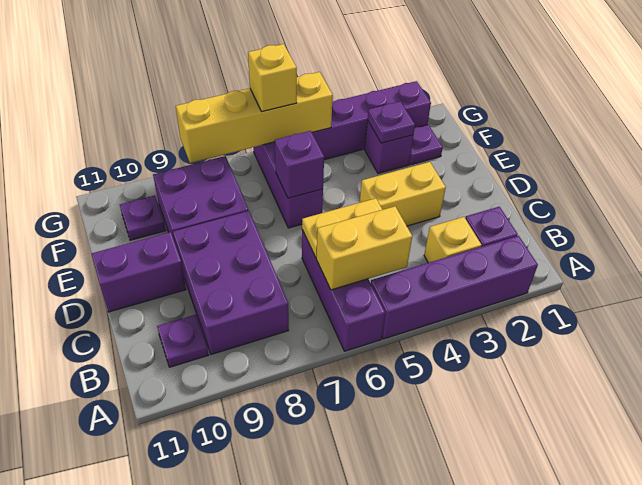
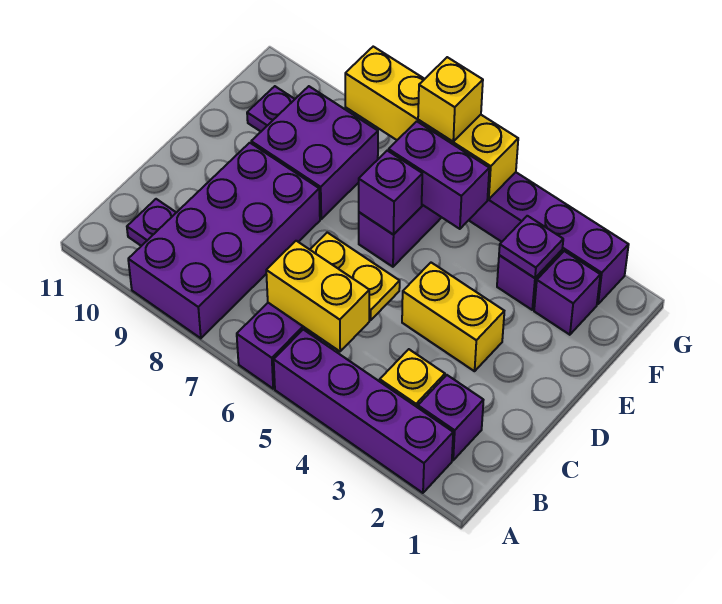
purple 2x3 brick [173,211,289,355] -> purple 2x4 brick [128,143,320,338]
purple 1x2 brick [91,232,186,312] -> purple 1x2 brick moved to [389,121,489,229]
purple 1x1 plate [409,125,443,165] -> purple 1x1 brick [534,251,600,335]

